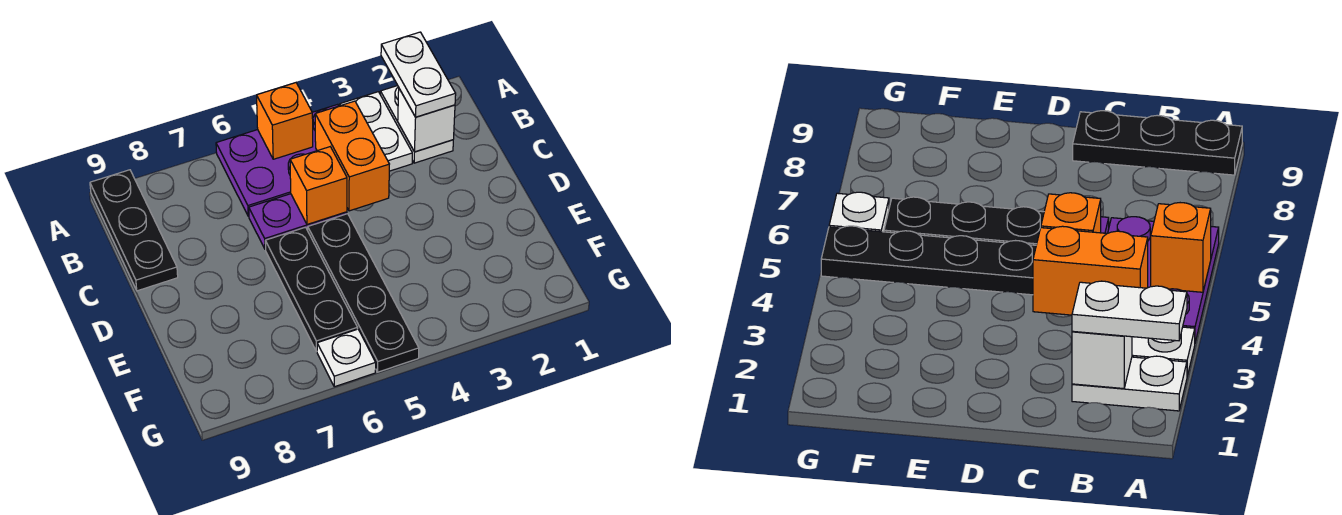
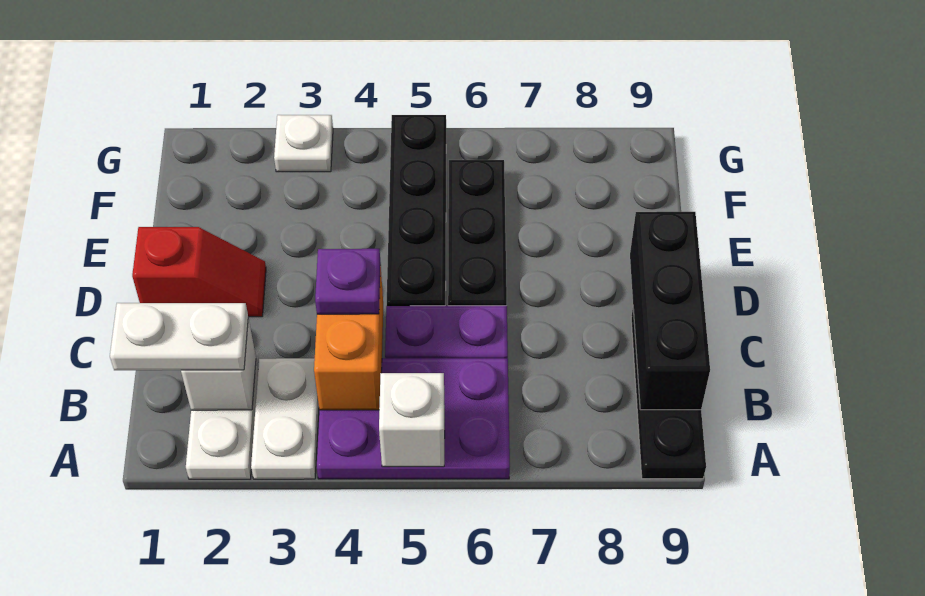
white 1x2 plate [381,32,456,117] -> white 1x2 plate turned to [110,303,248,370]
orange 1x1 brick [257,83,313,159] -> white 1x1 brick [379,373,445,467]
none -> black 1x3 brick [630,212,710,410]
none -> purple 1x1 plate [315,249,381,314]
orange 1x1 brick [290,147,347,225] -> none
none -> red 1x2 slope [132,227,266,317]
white 1x1 plate [317,329,376,387] -> white 1x1 plate moved to [274,115,333,172]

